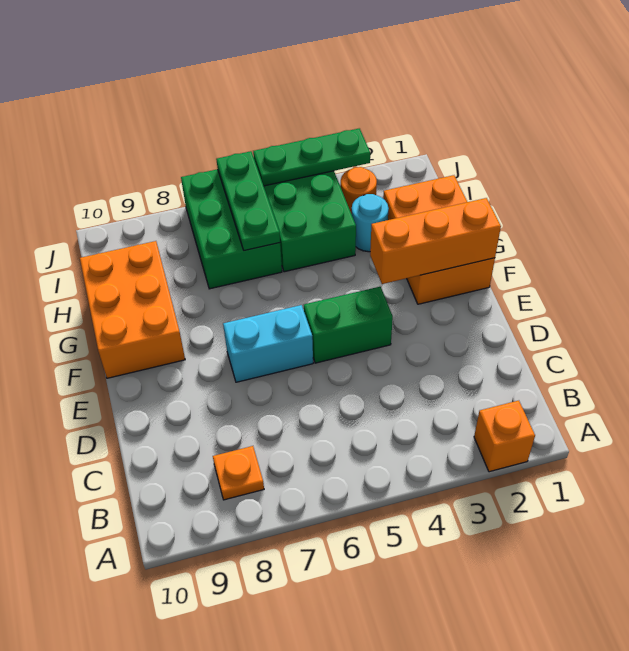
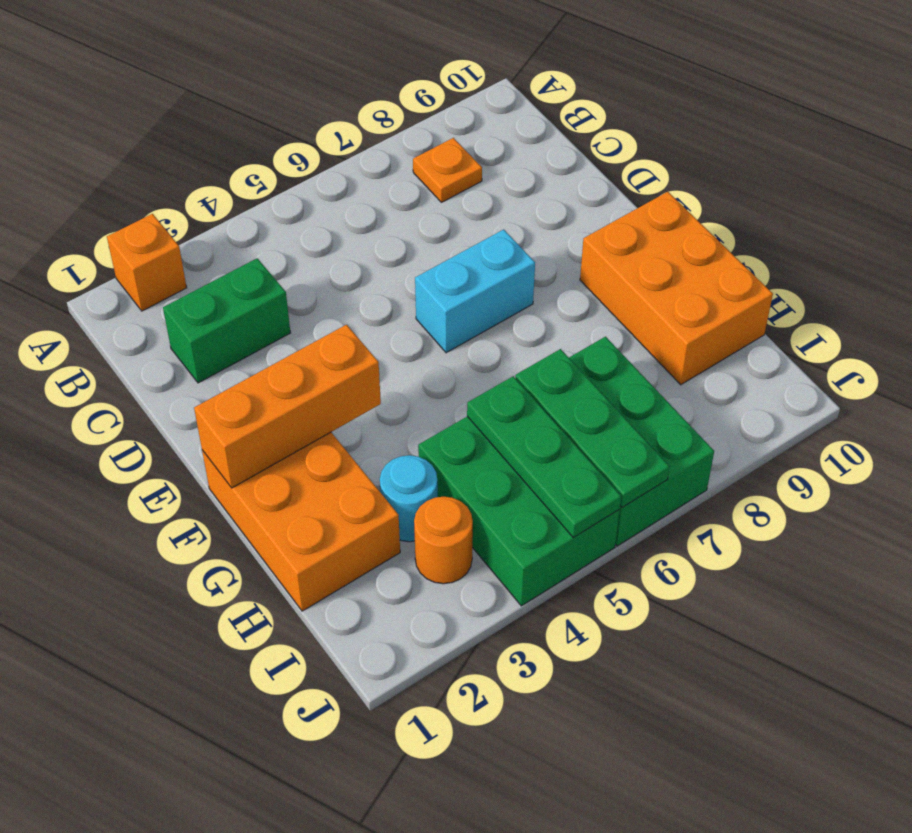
green 1x2 brick [304,287,393,363] -> green 1x2 brick moved to [163,258,290,383]
green 1x3 plate [253,128,370,186] -> green 1x3 plate turned to [467,376,621,538]

